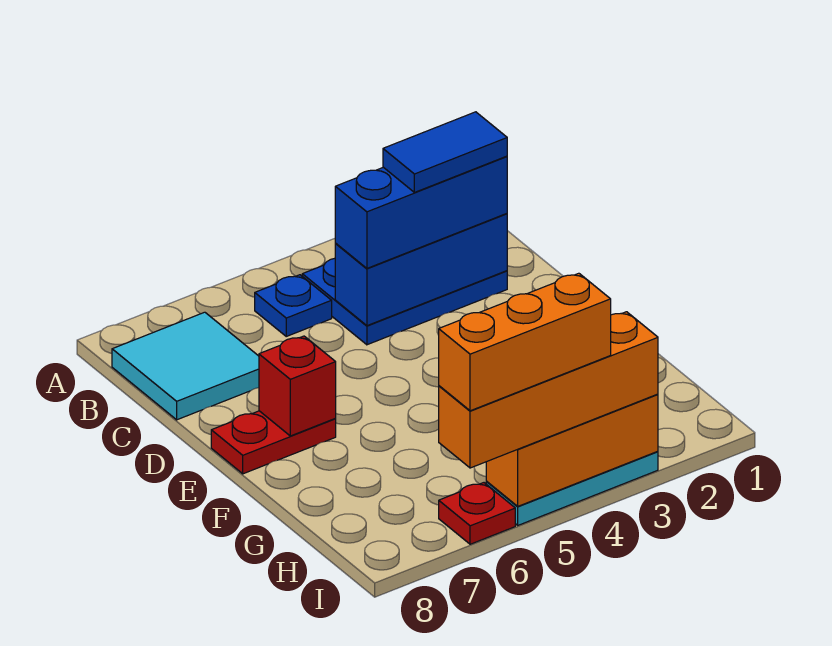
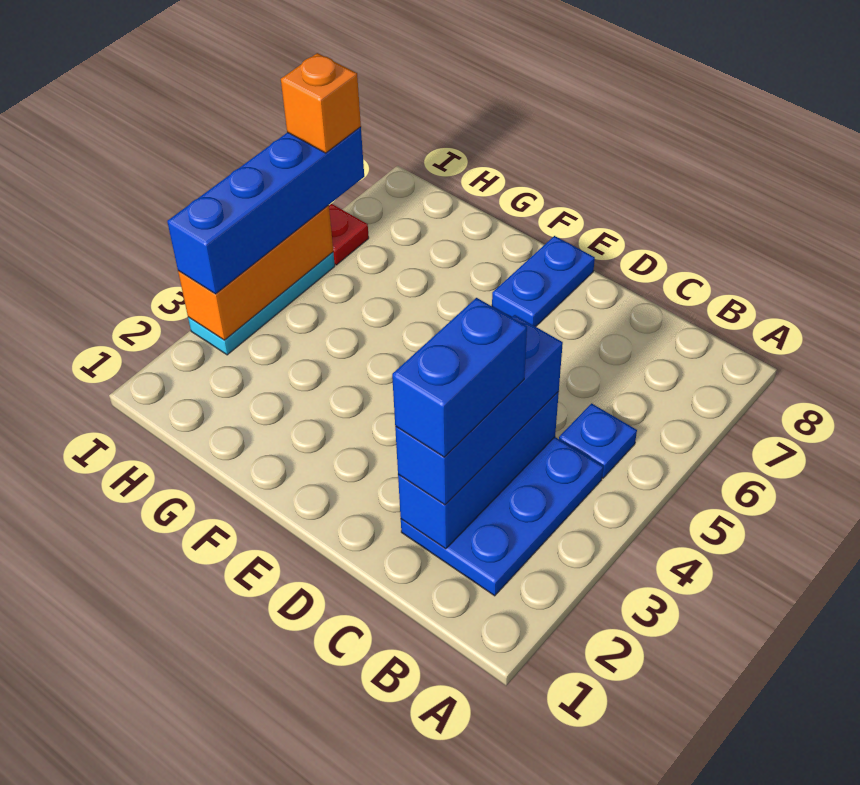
cyan 2x2 tile [112,312,259,420] -> none
blue 1x2 tile [383,112,507,192] -> blue 1x2 brick [392,298,527,457]
red 1x2 plate [211,411,336,474] -> blue 1x2 plate [492,236,595,327]
red 1x1 brick [259,336,336,436] -> none
orange 1x4 brick [439,312,658,468] -> blue 1x4 brick [167,127,364,294]
orange 1x3 brick [439,273,611,411] -> orange 1x1 brick [281,53,361,153]

